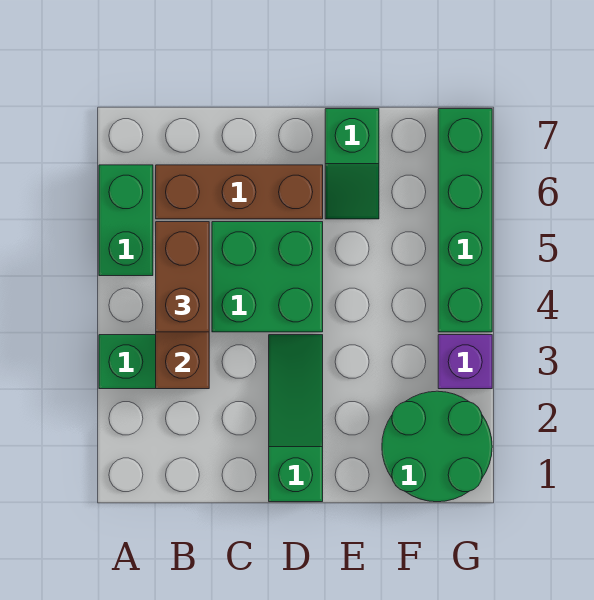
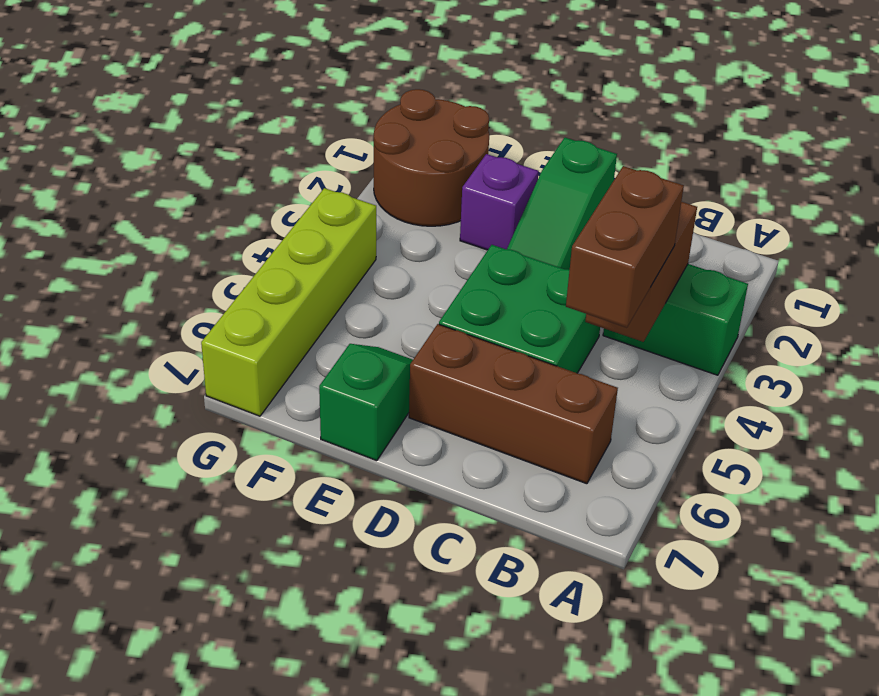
green 1x2 brick [99,165,153,276] -> none
green 2x2 round brick [382,391,492,502] -> brown 2x2 round brick [374,89,489,226]
purple 1x1 brick [438,335,492,389] -> purple 1x1 brick moved to [460,154,539,250]
green 1x4 brick [438,109,492,332] -> lime 1x4 brick [201,188,376,416]

